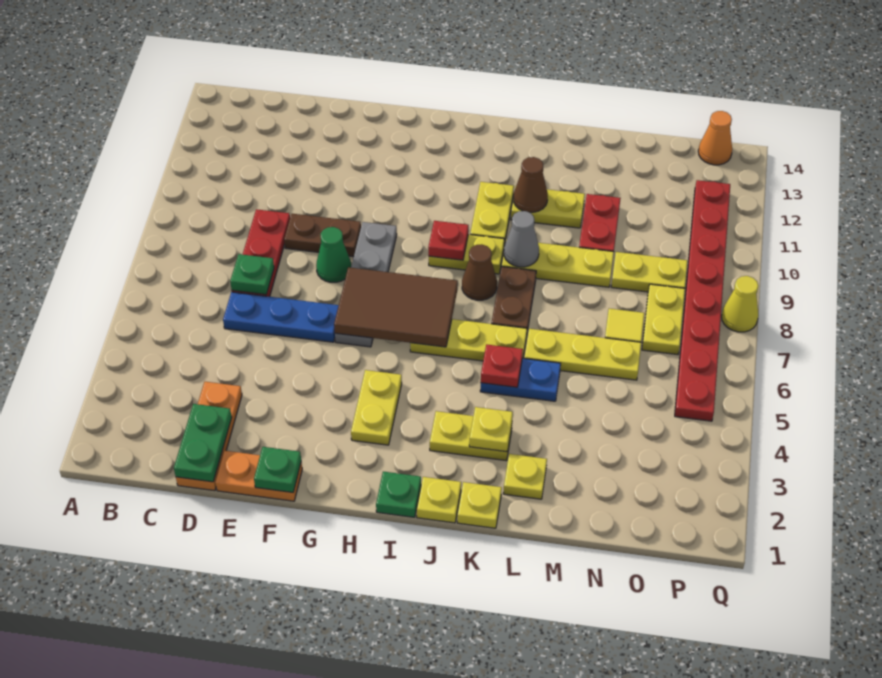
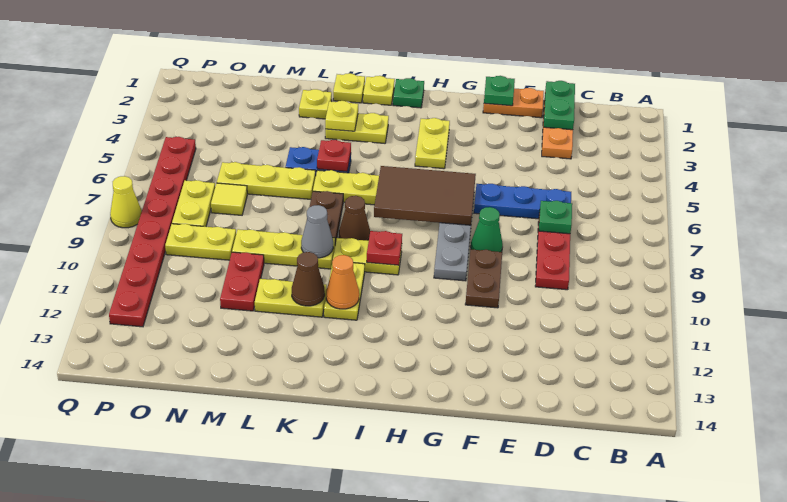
brown 1x2 plate [284,214,361,257] -> brown 1x2 plate turned to [465,250,502,308]
orange 1x1 cone [698,111,732,165] -> orange 1x1 cone moved to [326,255,359,309]

